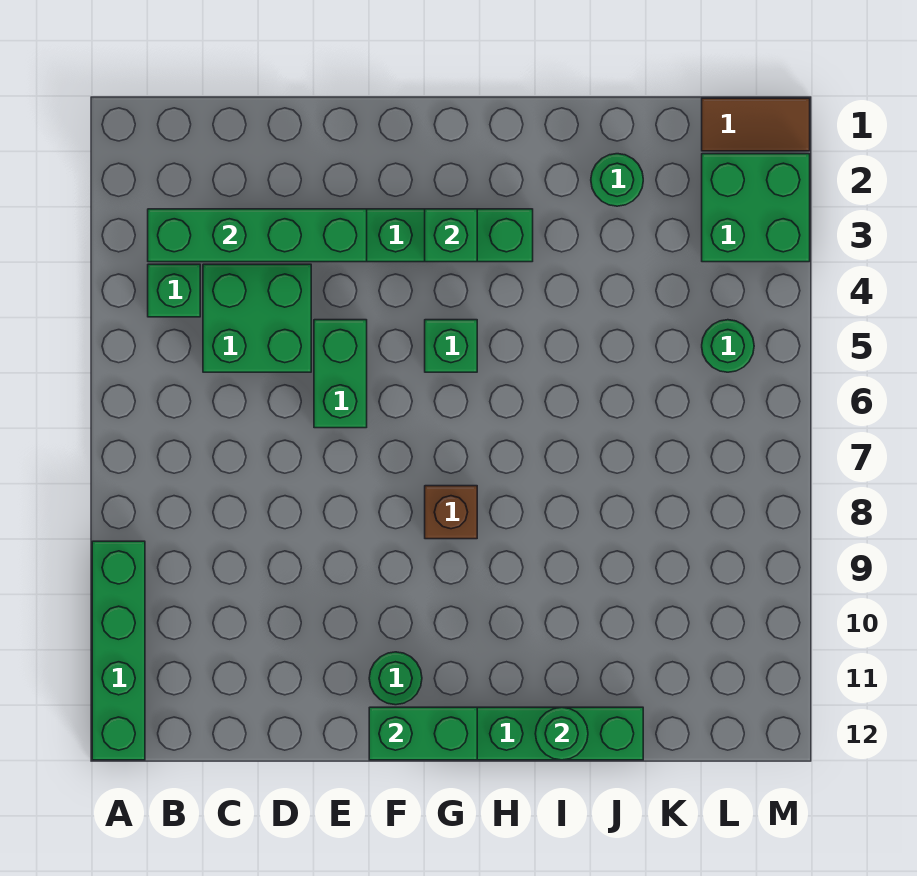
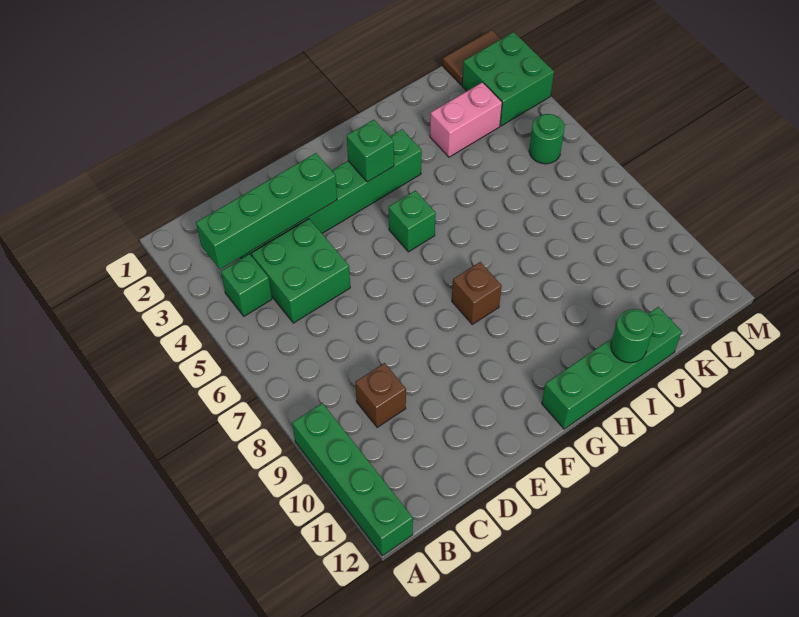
none -> brown 1x1 brick [355,363,406,428]
green 1x2 brick [314,320,367,428] -> none
green 1x1 round brick [369,652,422,705] -> none
green 1x2 brick [369,707,477,760] -> none
green 1x1 round brick [591,154,643,206] -> none
none -> pink 1x2 brick [430,82,502,157]

